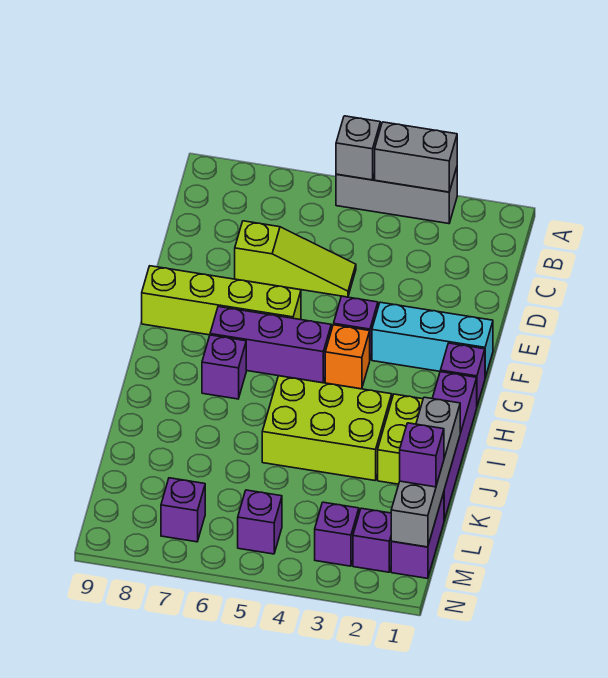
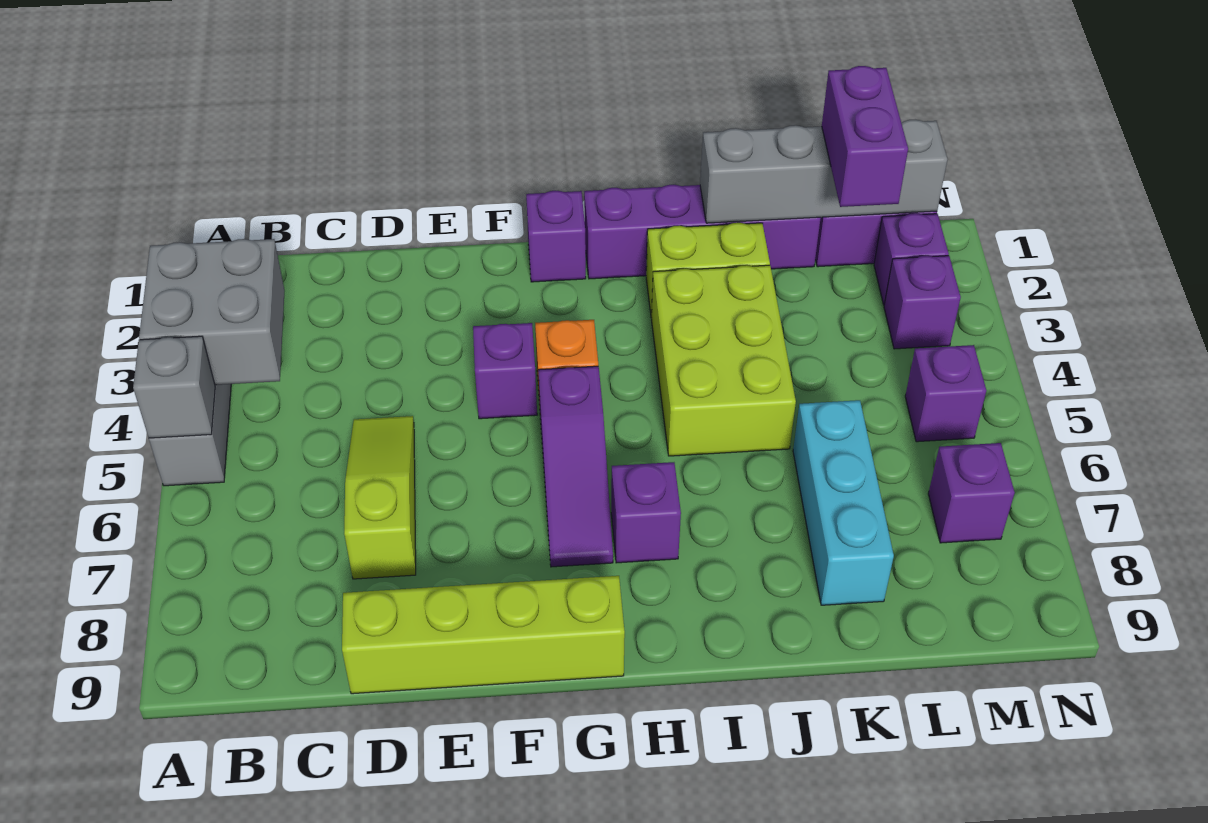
grey 1x2 brick [375,122,457,192] -> grey 2x2 brick [139,239,285,385]
cyan 1x3 brick [372,302,493,377] -> cyan 1x3 brick moved to [793,400,894,605]
lime 1x4 brick [142,266,301,335] -> lime 1x4 brick turned to [342,576,625,694]
purple 1x3 brick [210,307,331,383] -> purple 1x3 slope [538,366,613,567]
purple 1x1 brick [400,423,444,487] -> purple 1x2 brick [822,66,908,207]

